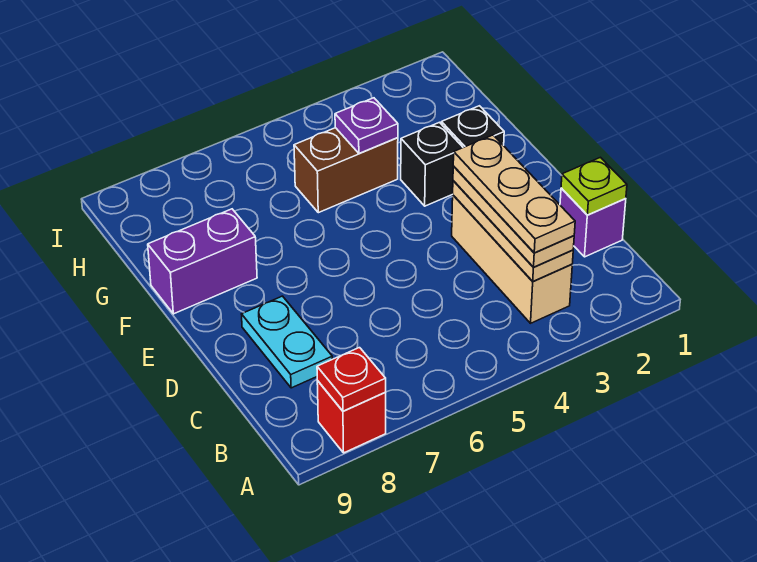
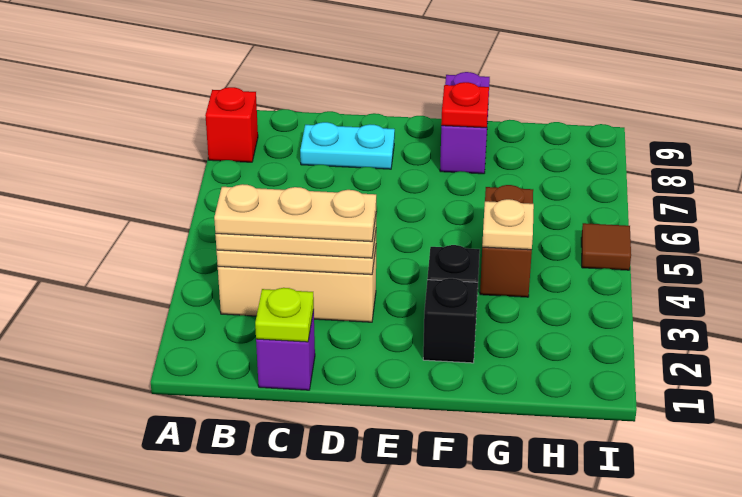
red 1x1 plate [317,348,386,411] -> red 1x1 plate moved to [441,82,489,128]
purple 1x1 plate [335,98,398,153] -> tan 1x1 plate [482,199,534,250]
none -> brown 1x1 tile [581,223,631,270]

